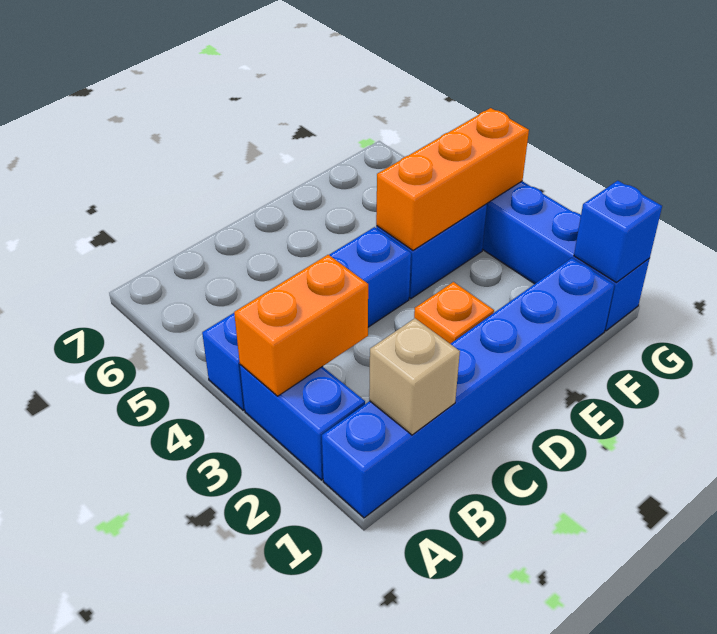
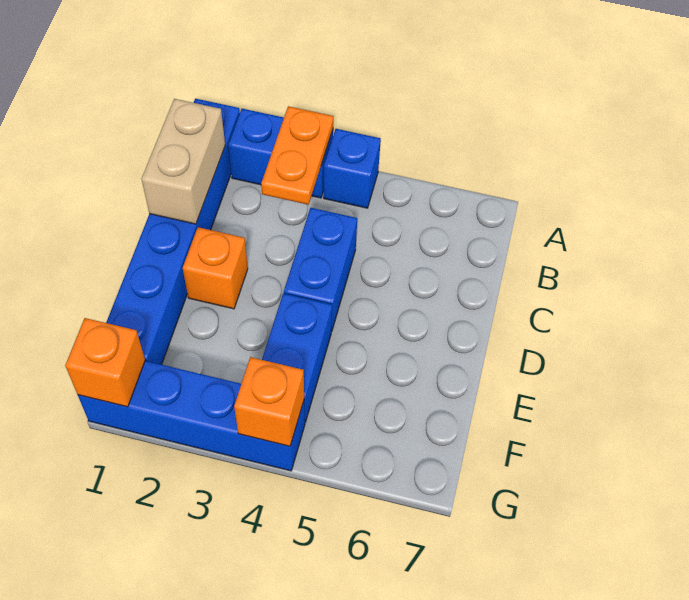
orange 1x2 brick [234,255,368,396] -> orange 1x2 plate [261,106,333,205]
tan 1x1 brick [369,318,460,435] -> tan 1x2 brick [142,99,225,224]
orange 1x3 brick [376,108,529,250] -> orange 1x1 brick [234,357,304,446]
blue 1x1 brick [574,181,662,282] -> orange 1x1 brick [65,318,145,407]

